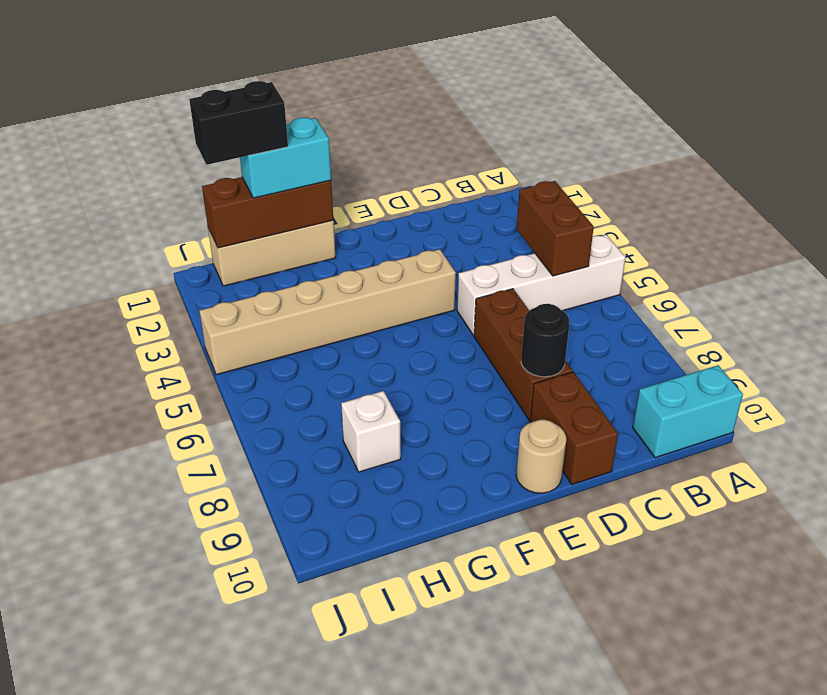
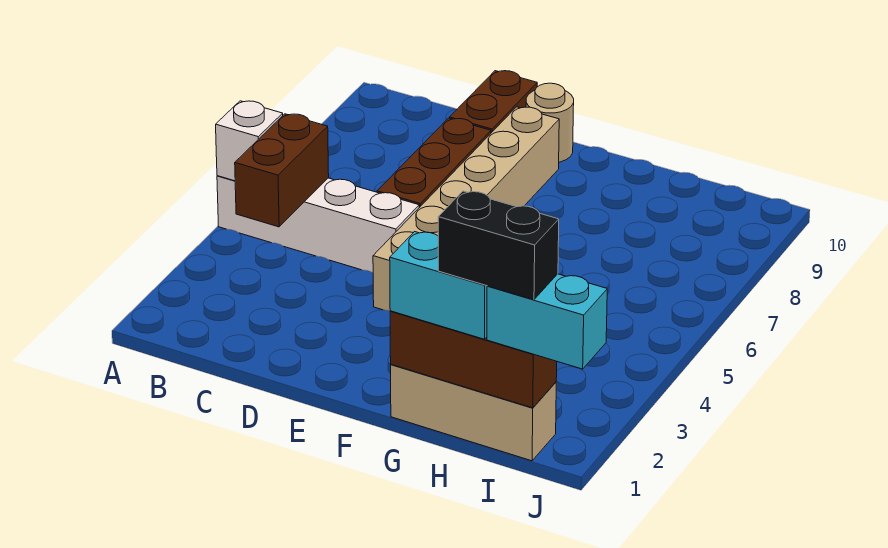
cyan 1x2 brick [633,365,743,458] -> cyan 1x2 brick moved to [487,274,607,369]
black 1x1 round brick [521,304,569,377] -> none
tan 1x6 brick [199,249,456,375] -> tan 1x6 brick turned to [373,107,559,311]
white 1x1 brick [341,391,401,472] -> white 1x1 brick moved to [216,101,283,181]

